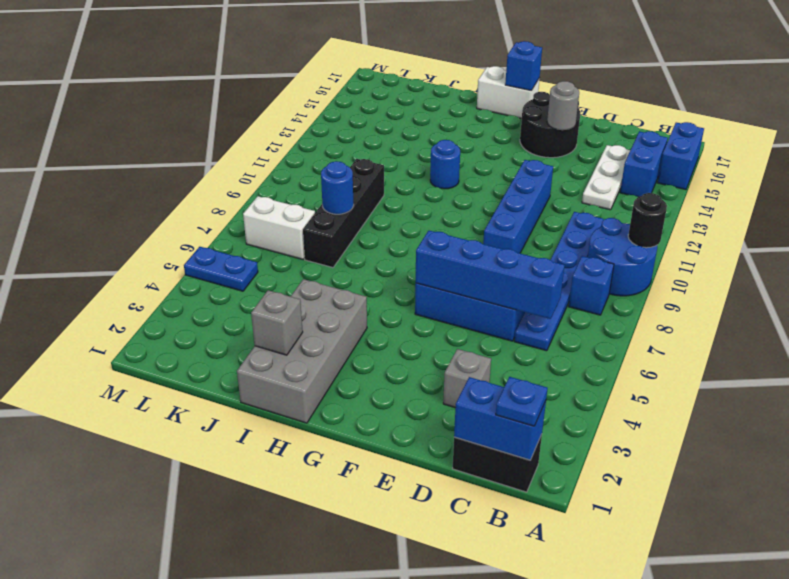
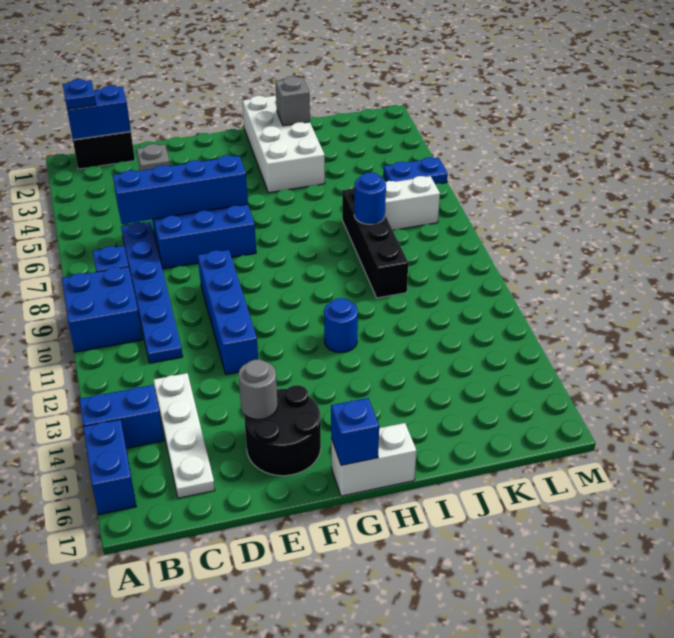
blue 2x2 round brick [588,218,657,296] -> blue 2x2 brick [62,267,143,352]
black 1x1 round brick [628,193,667,248] -> none
blue 1x2 brick [620,131,668,197] -> blue 1x2 brick turned to [79,385,164,448]
white 1x3 plate [582,145,630,210] -> white 1x4 plate [154,373,215,498]
grey 2x4 brick [237,279,367,423] -> white 2x4 brick [243,96,325,193]

